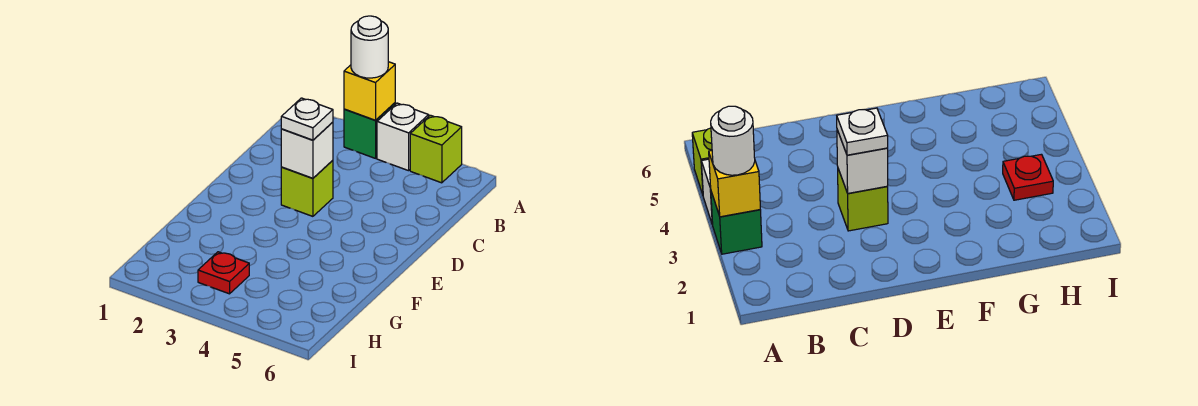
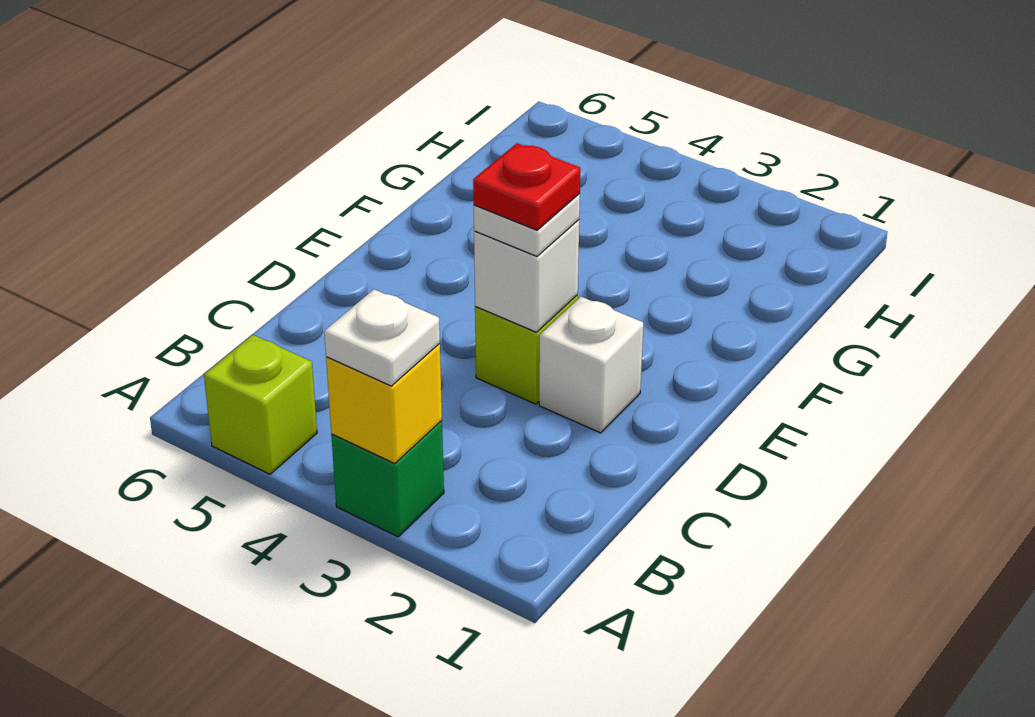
white 1x1 round brick [351,16,388,78] -> white 1x1 plate [324,289,440,386]
white 1x1 brick [377,103,429,171] -> white 1x1 brick moved to [539,297,643,433]
red 1x1 plate [198,252,249,294] -> red 1x1 plate moved to [473,143,580,230]

